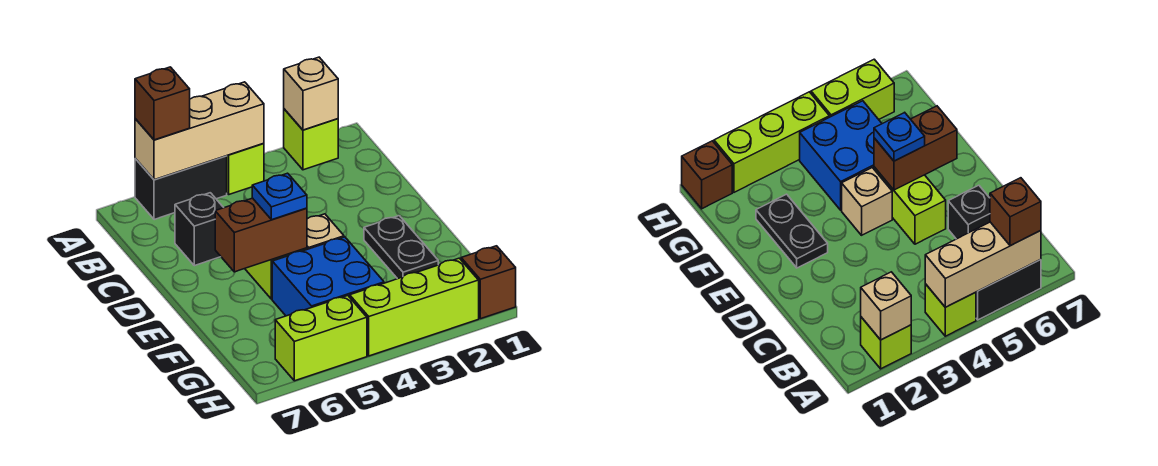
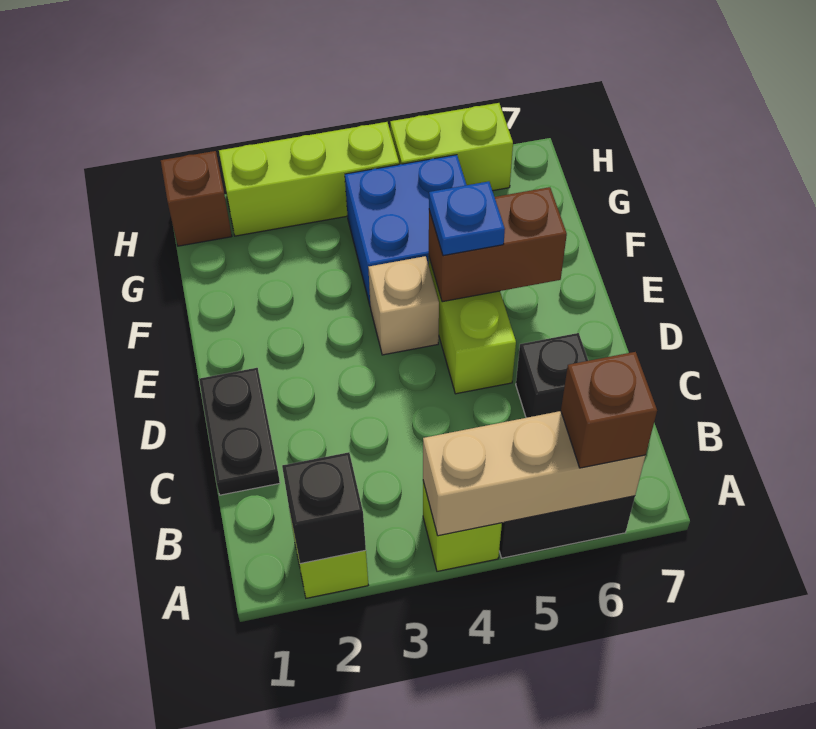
tan 1x1 brick [284,57,338,130] -> black 1x1 brick [282,452,366,564]
black 1x2 plate [364,216,438,279] -> black 1x2 plate moved to [199,368,280,495]

